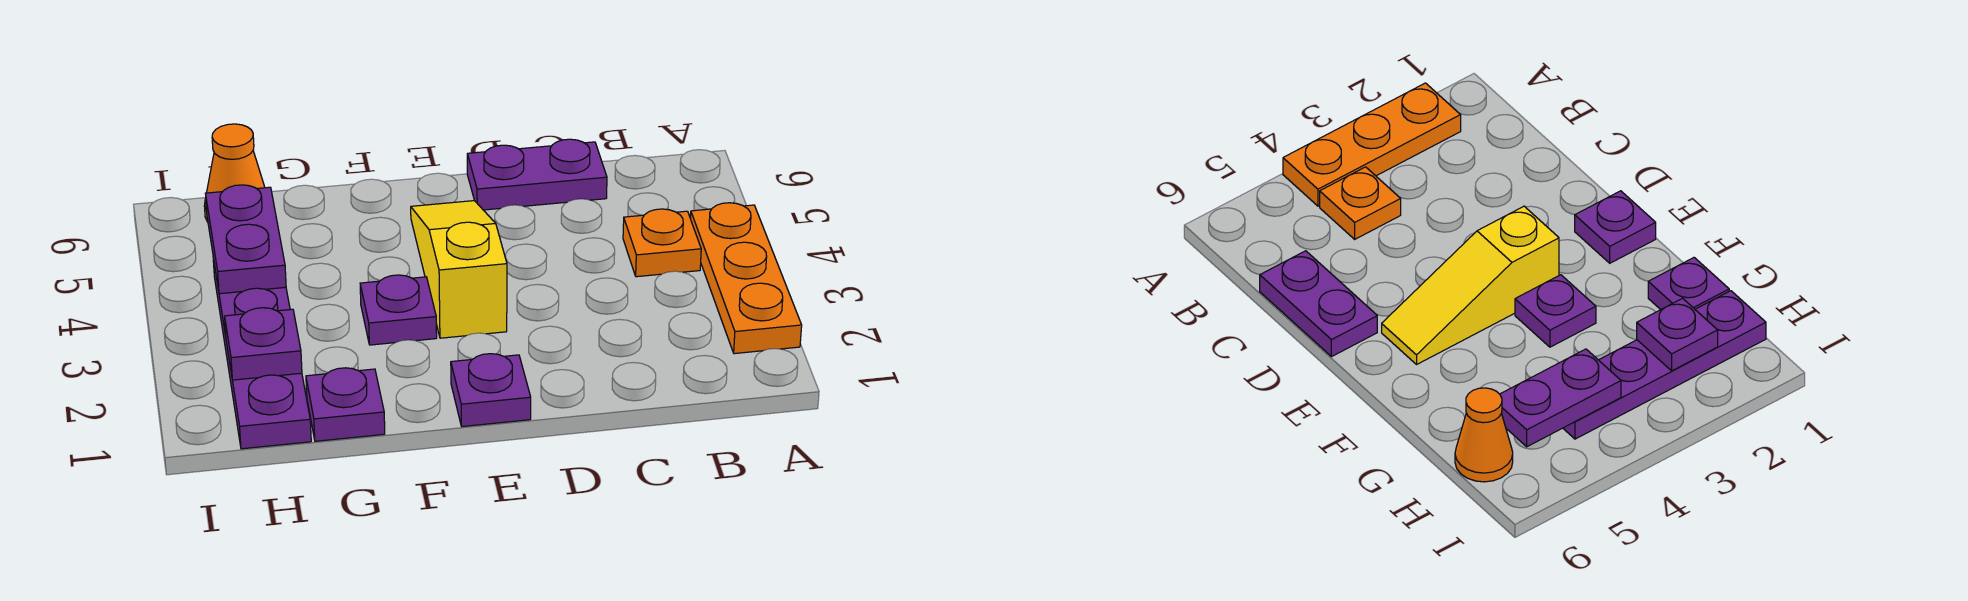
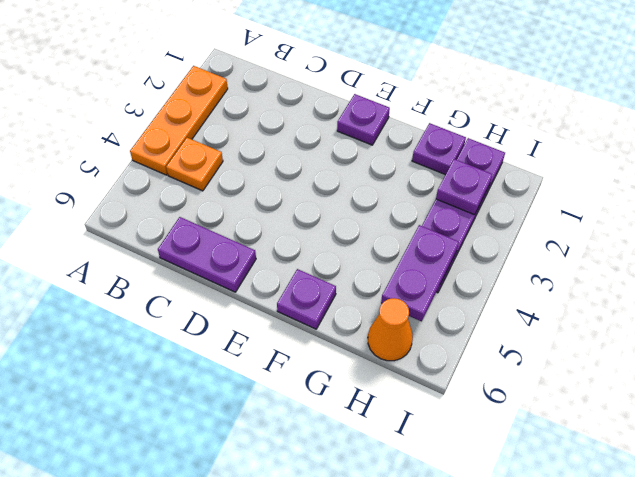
yellow 1x3 slope [411,201,507,338] -> none
purple 1x1 plate [360,275,437,345] -> purple 1x1 plate moved to [277,269,336,329]

